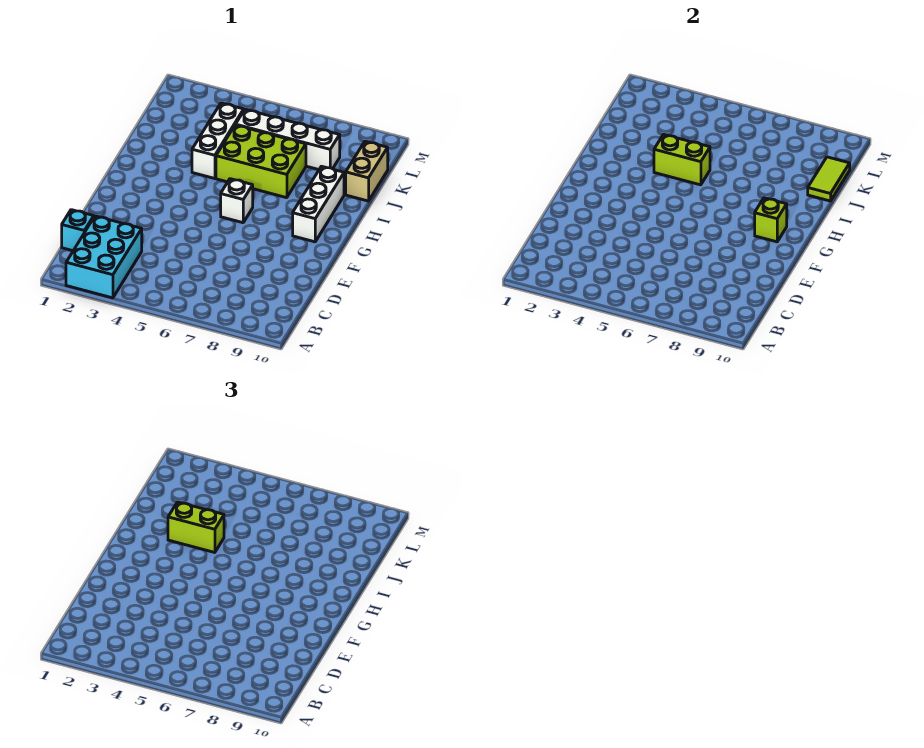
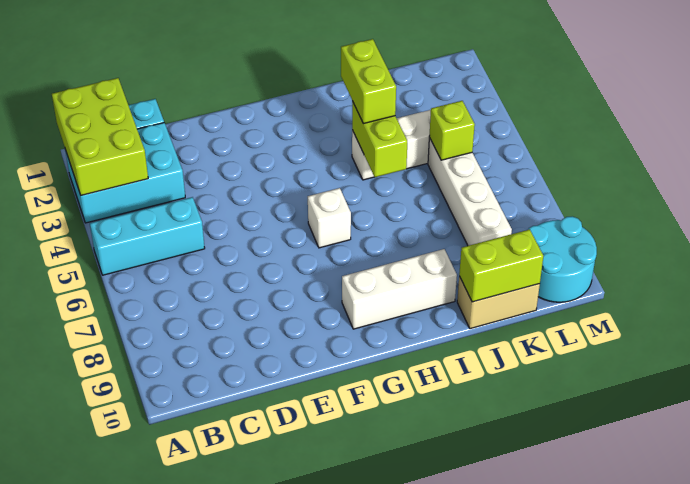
none -> cyan 1x3 brick [90,197,205,275]
lime 1x1 brick [755,198,787,242] -> lime 1x1 brick moved to [429,101,475,160]
lime 2x3 brick [216,125,306,198] -> lime 2x3 brick moved to [52,78,148,195]
lime 1x2 tile [808,157,850,201] -> lime 1x2 brick [459,229,543,302]
none -> cyan 2x2 round brick [528,216,597,302]

